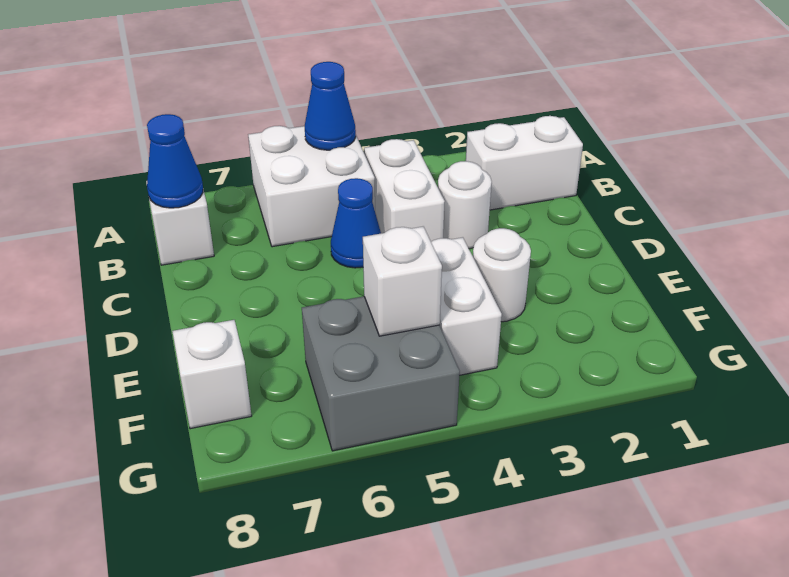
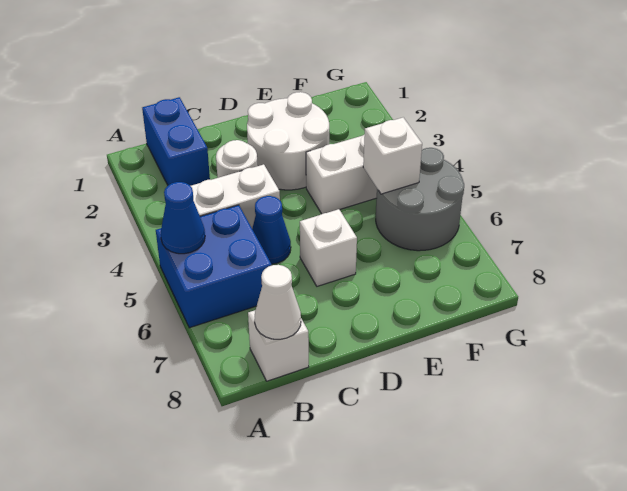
white 2x2 brick [248,126,375,247] -> blue 2x2 brick [156,205,272,328]
white 1x2 brick [466,116,583,210] -> blue 1x2 brick [142,97,210,186]
blue 1x1 cone [147,114,203,208] -> white 1x1 cone [255,265,301,339]
white 1x1 round brick [473,228,531,322] -> white 2x2 round brick [247,92,329,190]
grey 2x2 brick [302,296,460,451] -> grey 2x2 round brick [376,148,464,251]
white 1x1 brick [172,320,252,429] -> white 1x1 brick moved to [300,209,357,286]

